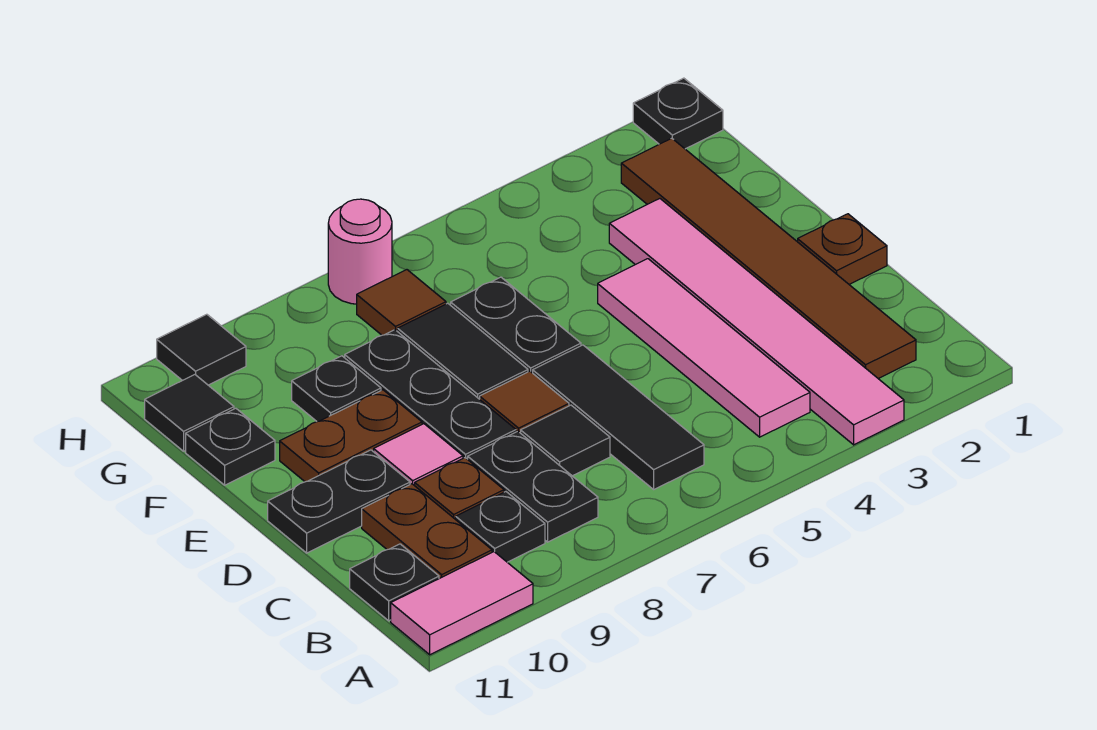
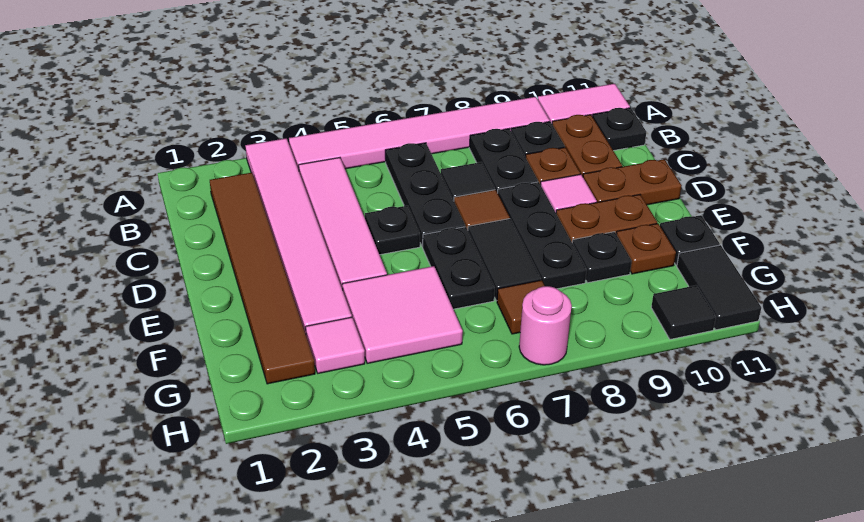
none -> pink 1x6 tile [289,97,550,170]
black 1x3 tile [533,345,704,489] -> black 1x3 plate [385,143,465,247]
brown 1x1 plate [798,214,887,284] -> brown 1x1 plate moved to [616,224,676,274]
black 1x2 plate [268,450,410,553] -> brown 1x2 plate [583,159,682,205]
none -> pink 2x2 tile [343,266,463,363]
none -> pink 1x1 tile [306,317,365,373]
black 1x1 tile [145,375,234,451] -> black 1x2 tile [677,245,761,330]
black 1x1 plate [633,78,723,149] -> black 1x1 plate moved to [365,206,420,255]

